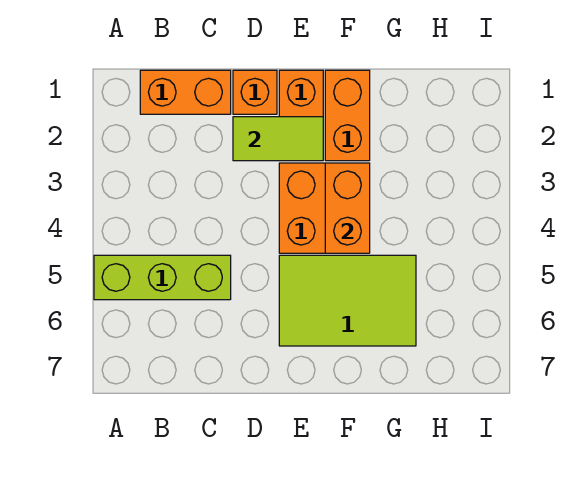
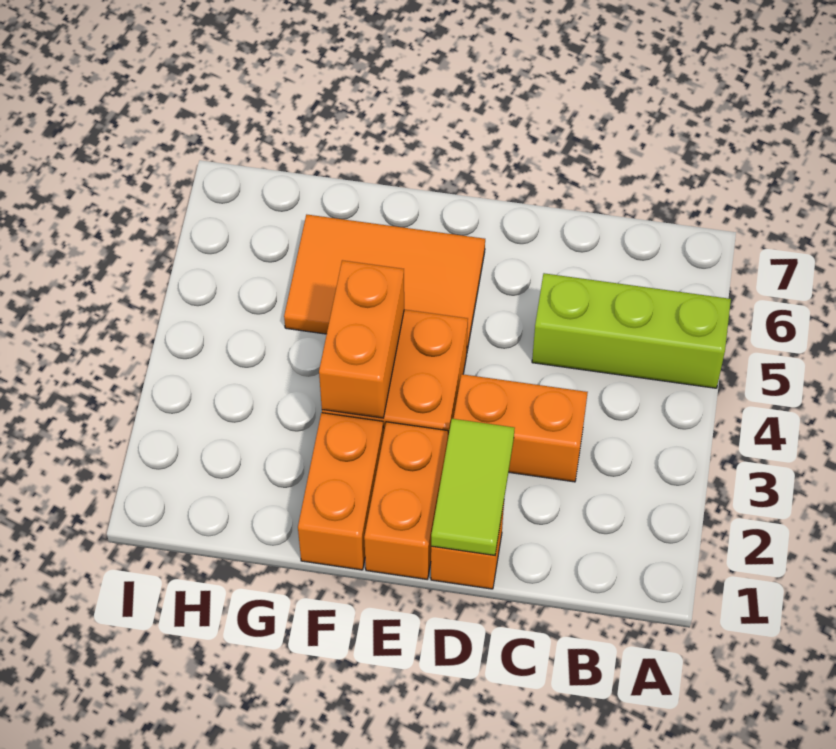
orange 1x2 brick [140,70,231,114] -> orange 1x2 brick moved to [454,374,588,482]
lime 1x2 tile [233,117,323,161] -> lime 1x2 tile turned to [431,419,515,555]
lime 2x3 tile [279,255,416,346] -> orange 2x3 tile [284,215,485,351]

